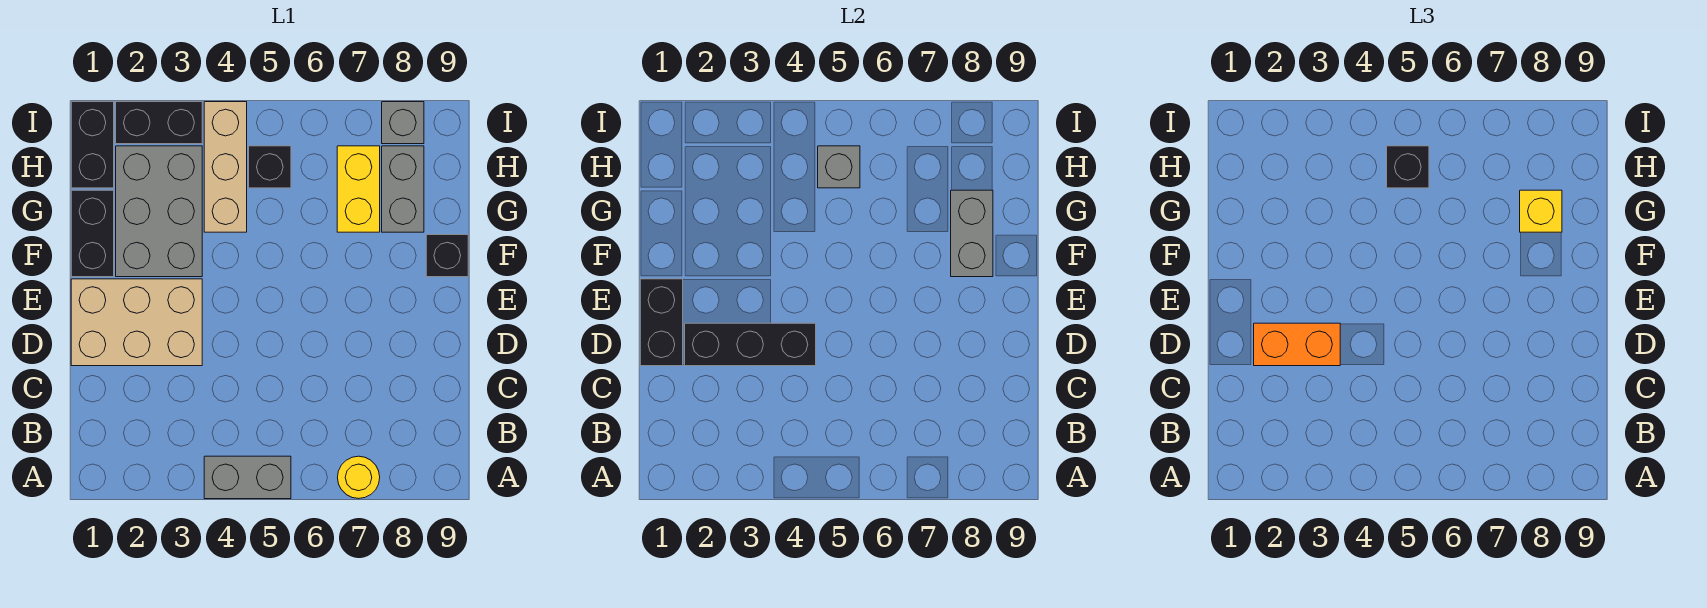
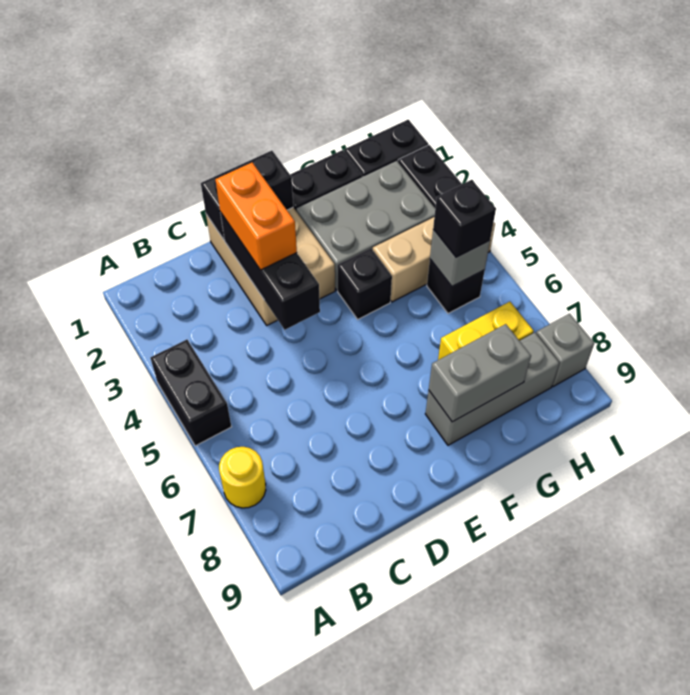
grey 1x2 brick [204,456,291,499] -> black 1x2 brick [151,340,231,446]
black 1x1 brick [426,235,468,277] -> black 1x1 brick moved to [337,248,392,319]
grey 1x2 brick [382,146,424,232] -> grey 1x3 brick [425,333,559,445]
yellow 1x1 brick [1520,190,1562,232] -> none

